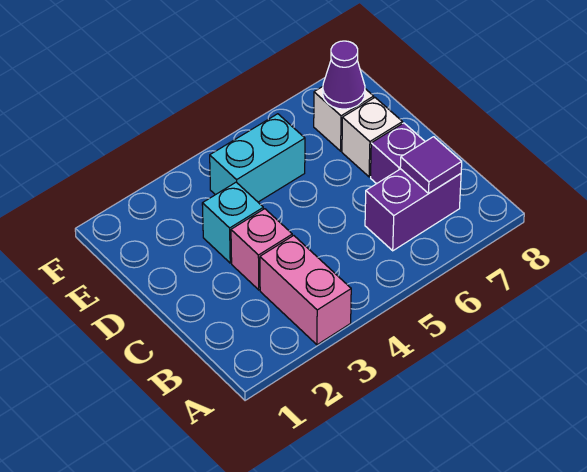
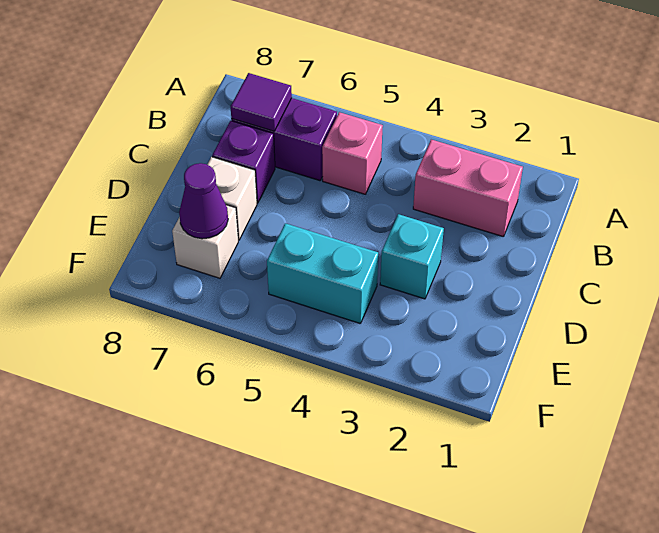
pink 1x2 brick [260,236,351,345] -> pink 1x2 brick turned to [413,140,523,237]
pink 1x1 brick [231,209,292,290] -> pink 1x1 brick moved to [322,112,383,194]

